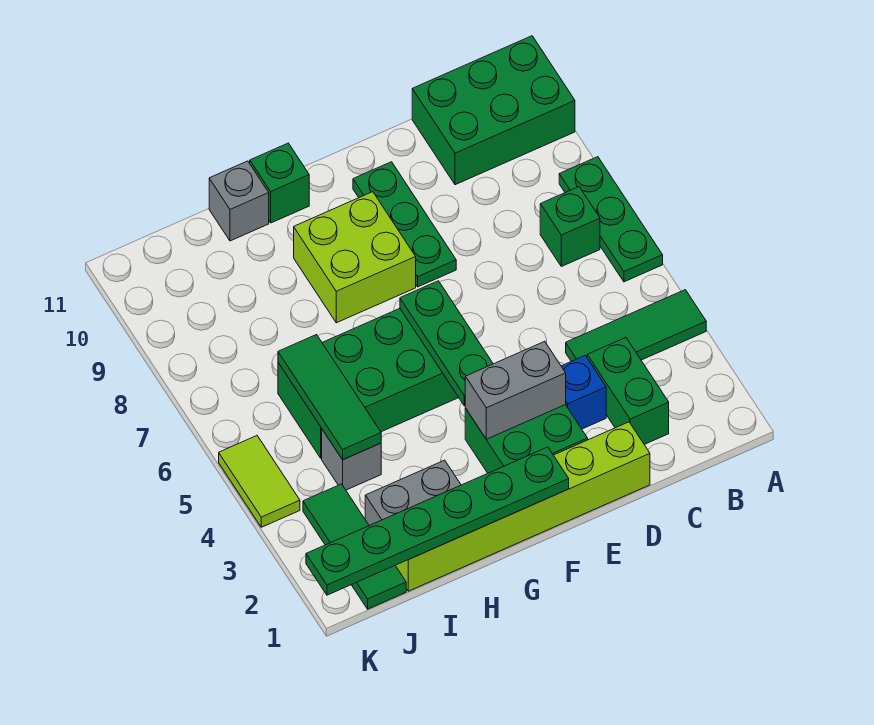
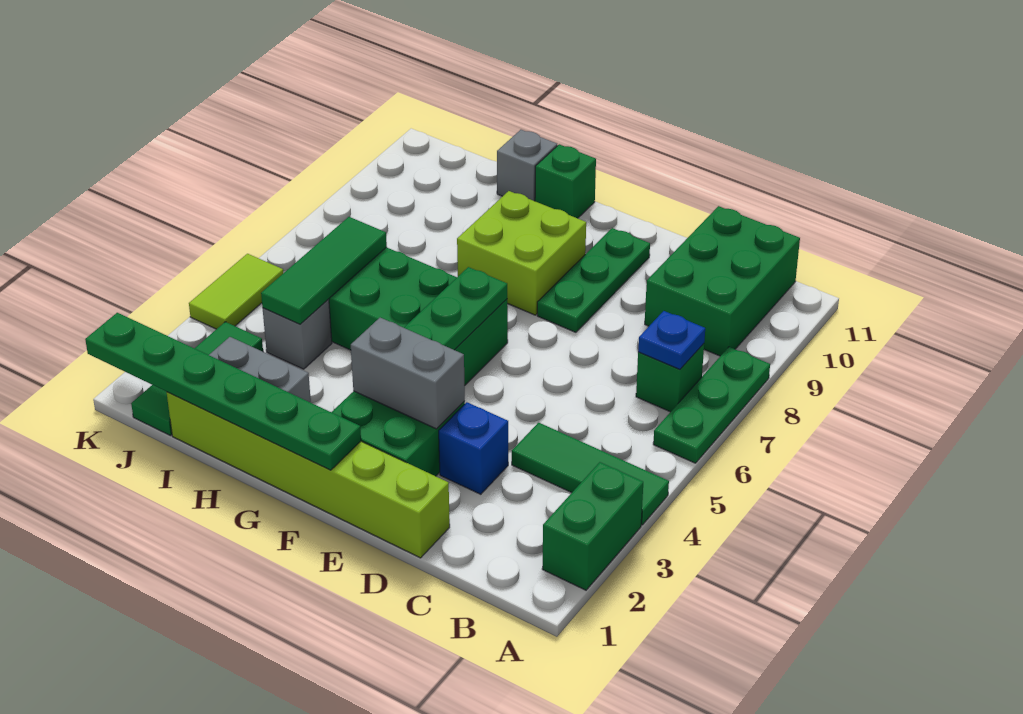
green 2x3 brick [412,36,575,185] -> green 2x3 brick turned to [645,206,800,356]
none -> blue 1x1 plate [638,311,705,369]
green 1x2 brick [587,338,669,444] -> green 1x2 brick moved to [542,462,643,590]

